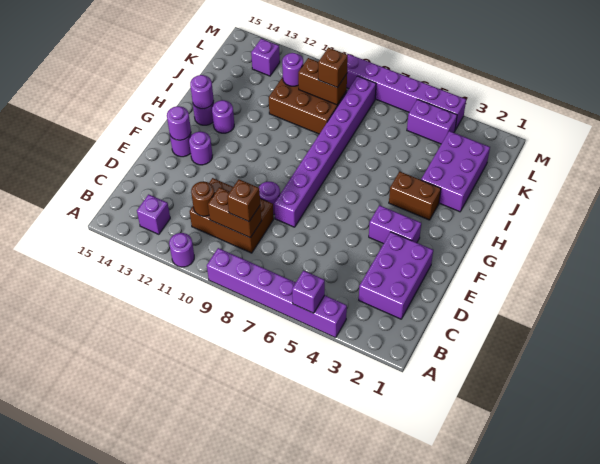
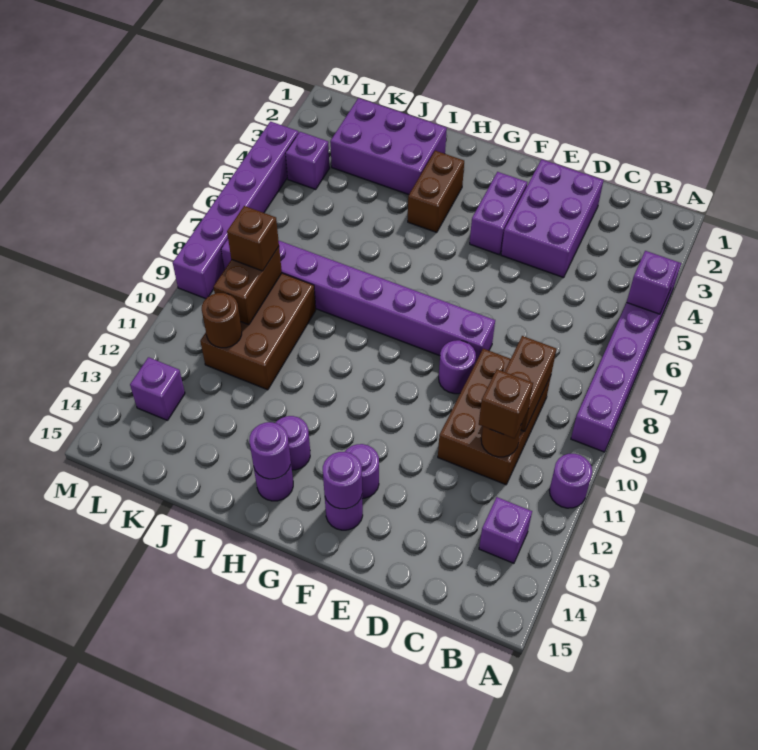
purple 2x3 brick [359,232,433,319] -> purple 2x3 brick turned to [501,159,604,278]
brown 1x1 brick [227,179,260,222] -> brown 1x1 brick moved to [479,369,533,438]
purple 1x1 round brick [282,53,303,86] -> brown 1x1 round brick [202,293,242,348]
purple 1x2 brick [407,99,457,144] -> purple 1x1 brick [286,132,330,189]

